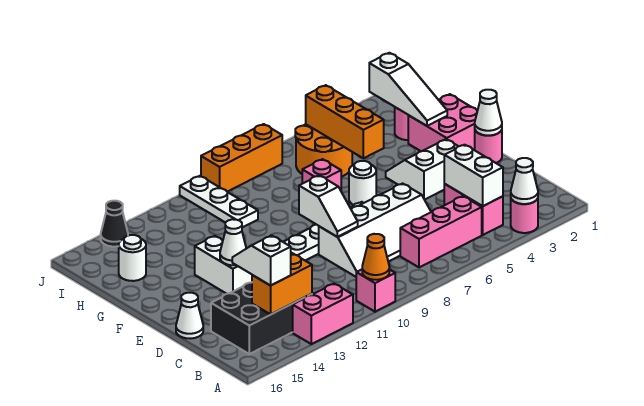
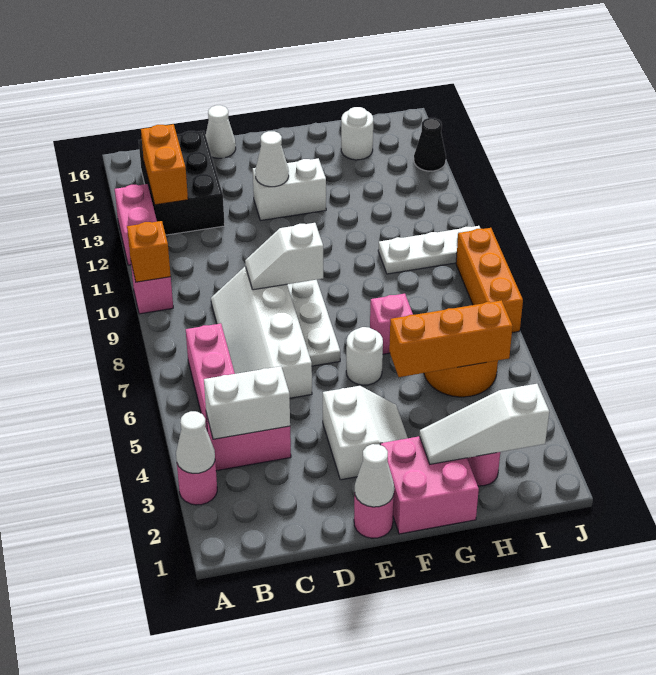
orange 1x1 cone [362,234,389,280] -> orange 1x1 brick [127,221,171,282]
white 1x2 slope [232,235,291,286] -> none

